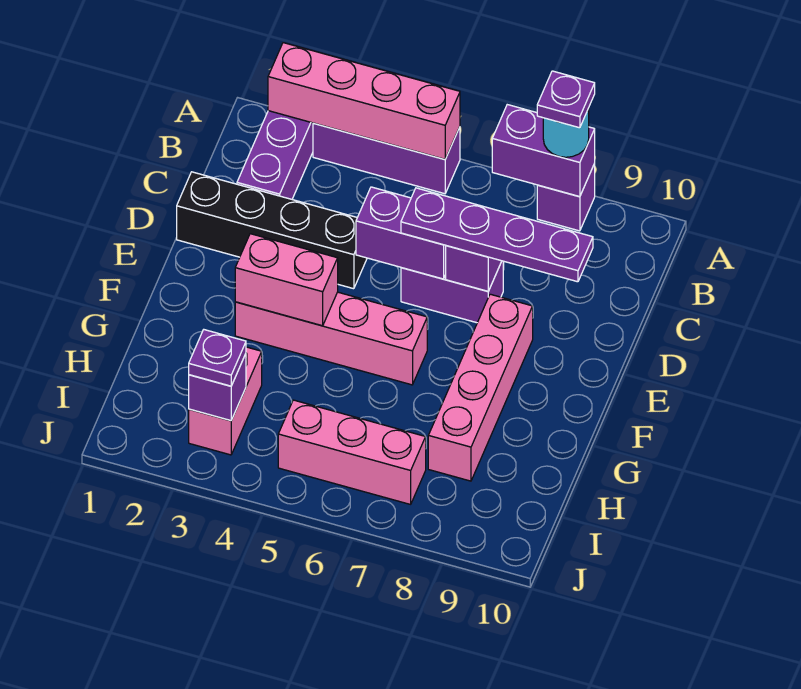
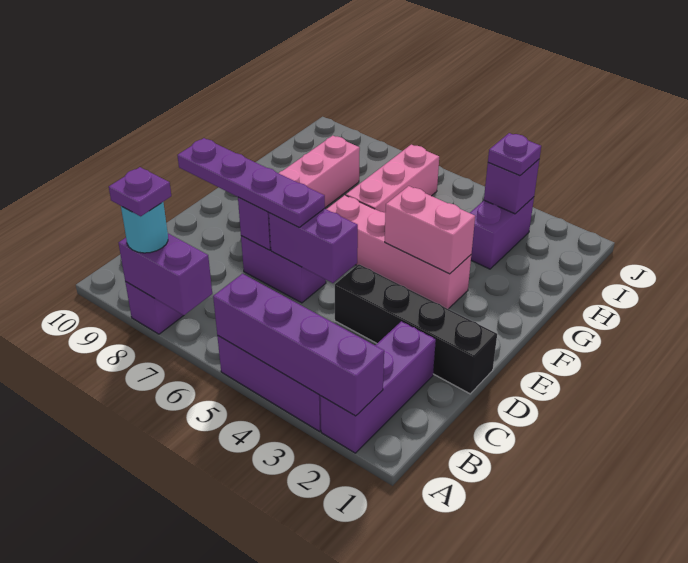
pink 1x4 brick [268,43,460,159] -> purple 1x4 brick [213,274,384,416]
pink 1x2 brick [189,347,262,455] -> purple 1x2 brick [470,197,534,269]
pink 1x3 brick [278,400,426,504] -> pink 1x3 brick turned to [346,145,439,213]

